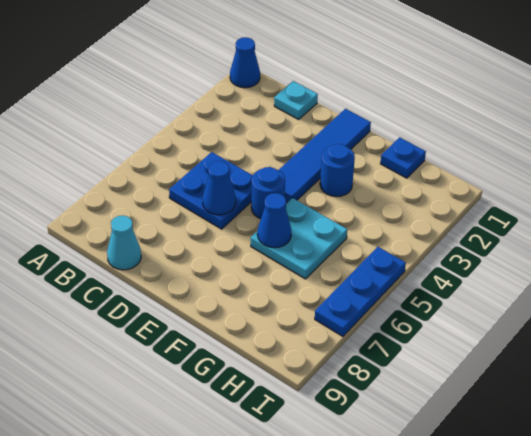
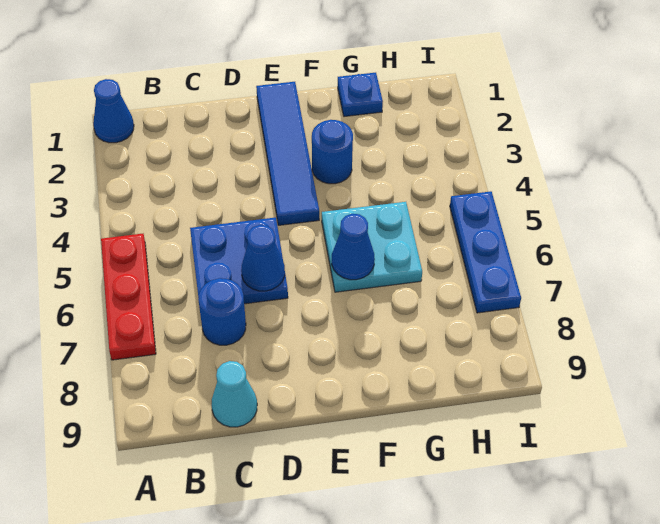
none -> red 1x3 plate [101,234,156,360]
cyan 1x1 plate [274,81,318,119] -> none
blue 1x1 round brick [251,167,285,219] -> blue 1x1 round brick moved to [198,278,246,345]

